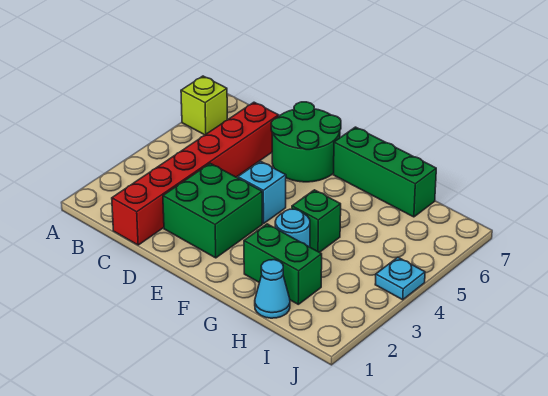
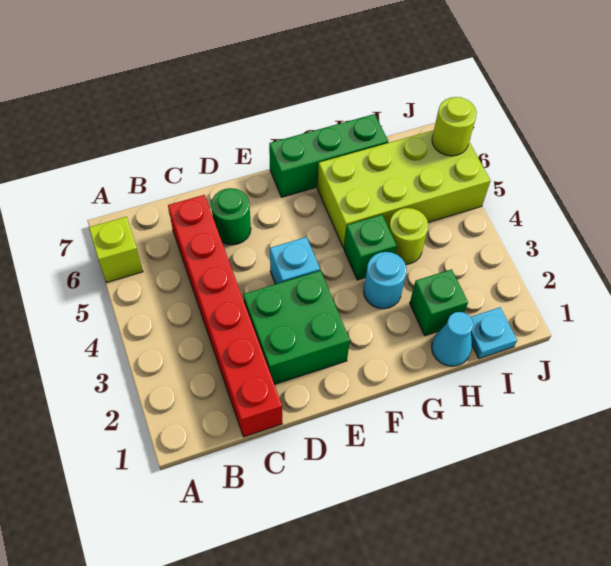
green 2x2 round brick [271,102,341,182] -> green 1x1 round brick [211,188,251,245]
green 1x2 brick [244,224,322,304] -> green 1x1 brick [410,269,468,336]
none -> lime 2x4 brick [317,130,491,248]
none -> lime 1x1 round brick [389,208,428,264]
cyan 1x1 plate [375,257,425,300] -> cyan 1x1 plate moved to [471,307,517,359]
none -> lime 1x1 round brick [432,97,477,156]

